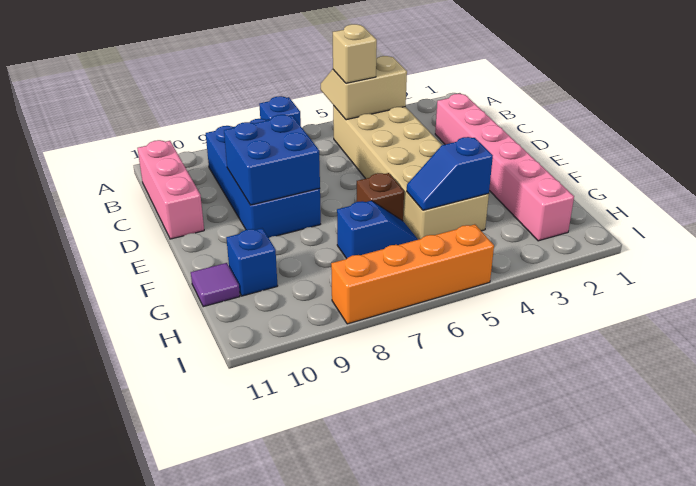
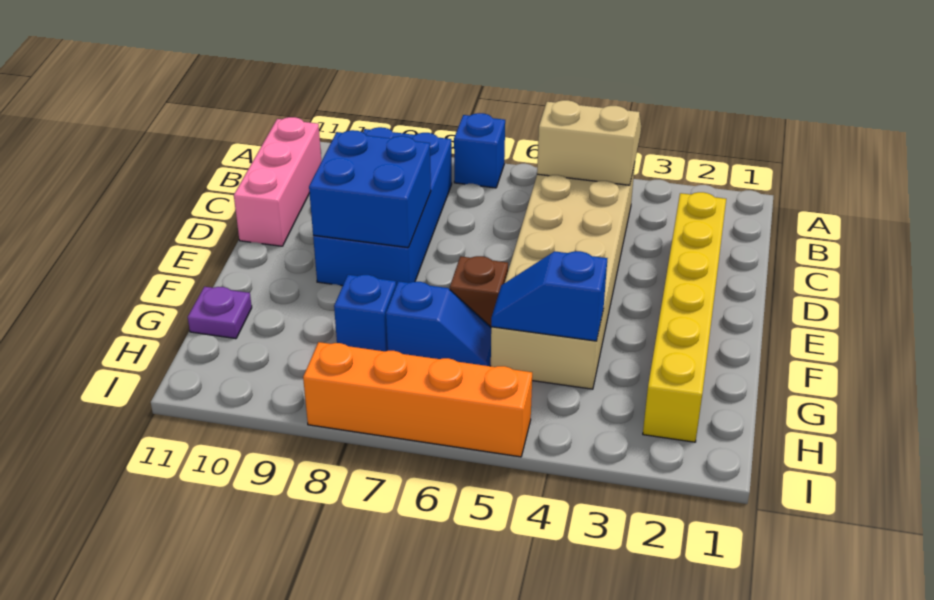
tan 1x1 brick [333,24,377,83] -> none
pink 1x6 brick [435,94,574,241] -> yellow 1x6 brick [643,192,726,442]
blue 1x1 brick [226,228,277,296] -> blue 1x1 brick moved to [334,275,396,351]
purple 1x1 tile [191,263,240,307] -> purple 1x1 plate [188,287,252,339]

